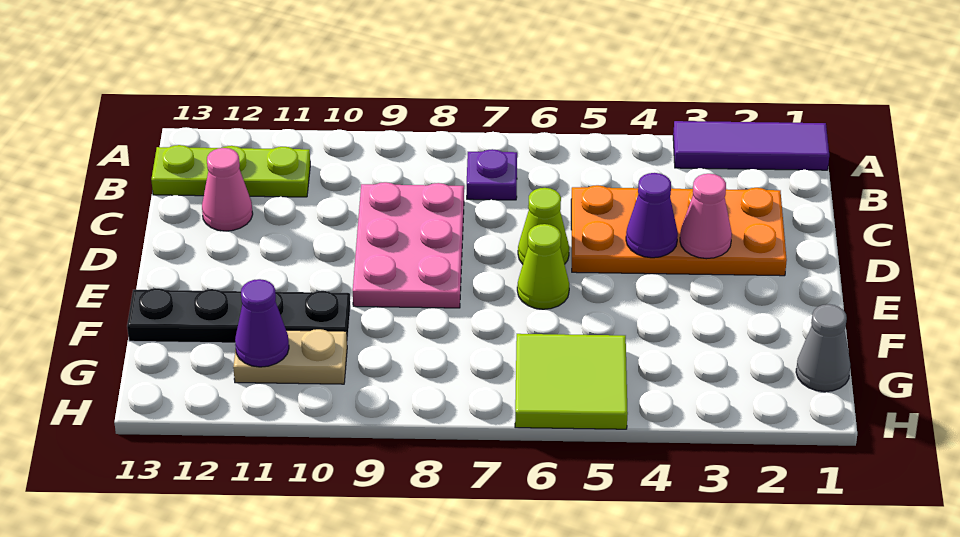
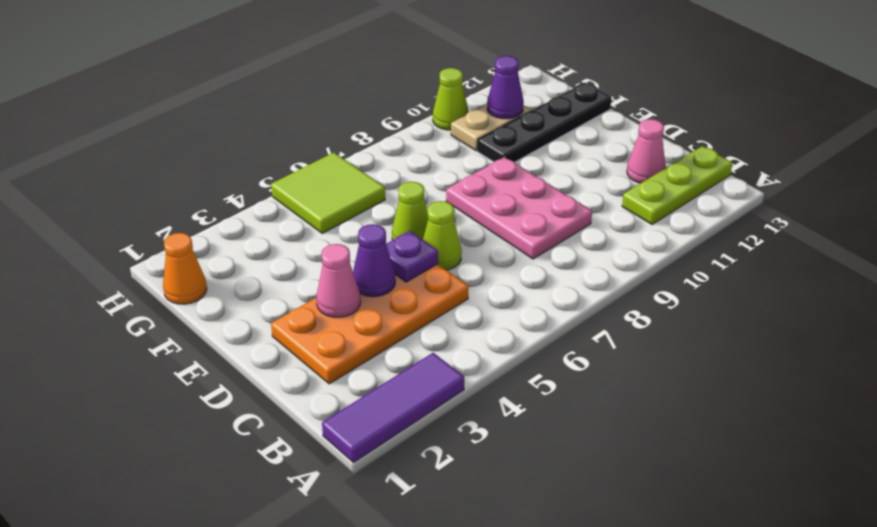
purple 1x1 plate [467,149,517,200] -> purple 1x1 plate moved to [386,231,438,282]
grey 1x1 cone [796,304,850,392] -> orange 1x1 cone [163,233,207,304]
none -> lime 1x1 cone [433,68,469,130]

